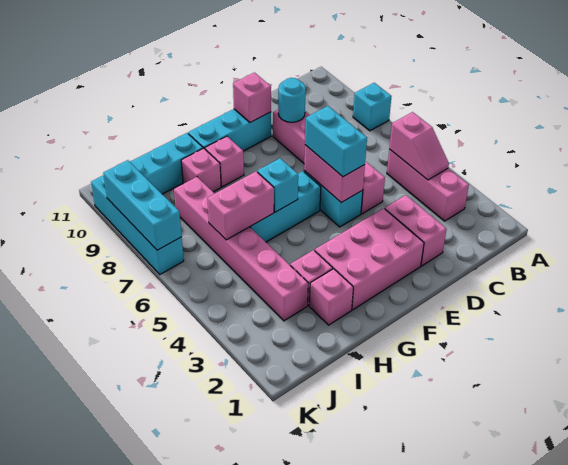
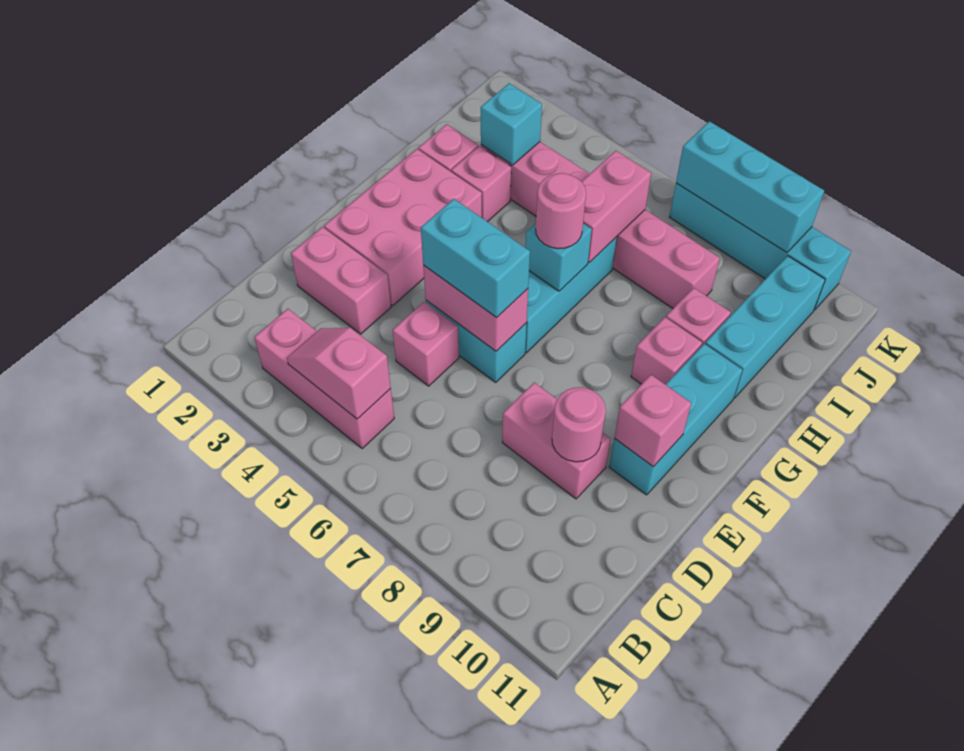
cyan 1x1 brick [353,83,392,131] -> cyan 1x1 brick moved to [481,83,542,165]
cyan 1x1 round brick [278,78,306,122] -> pink 1x1 round brick [552,387,606,462]
none -> pink 1x1 round brick [536,173,586,249]

